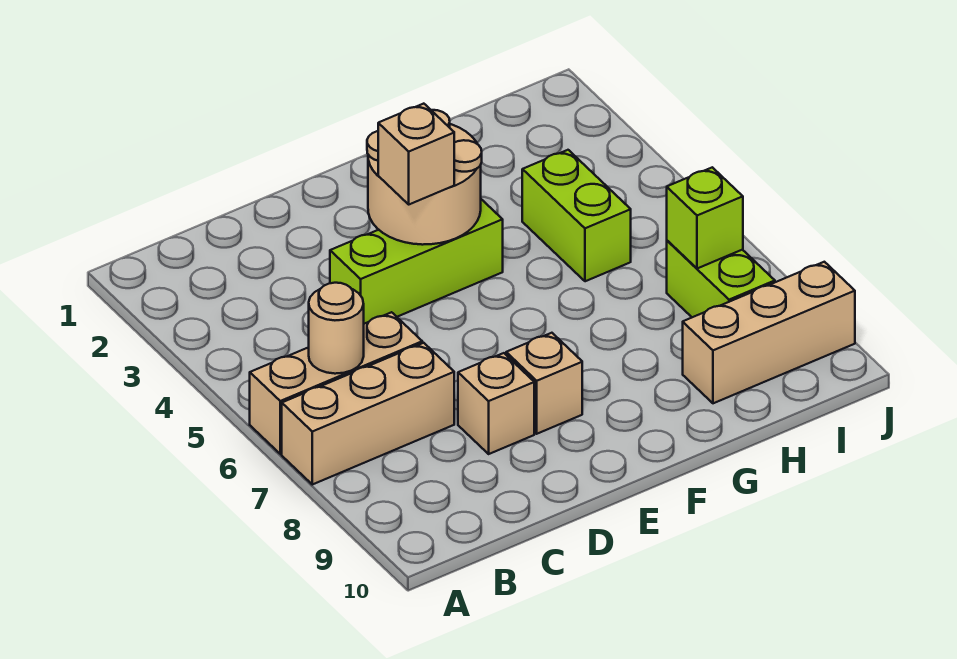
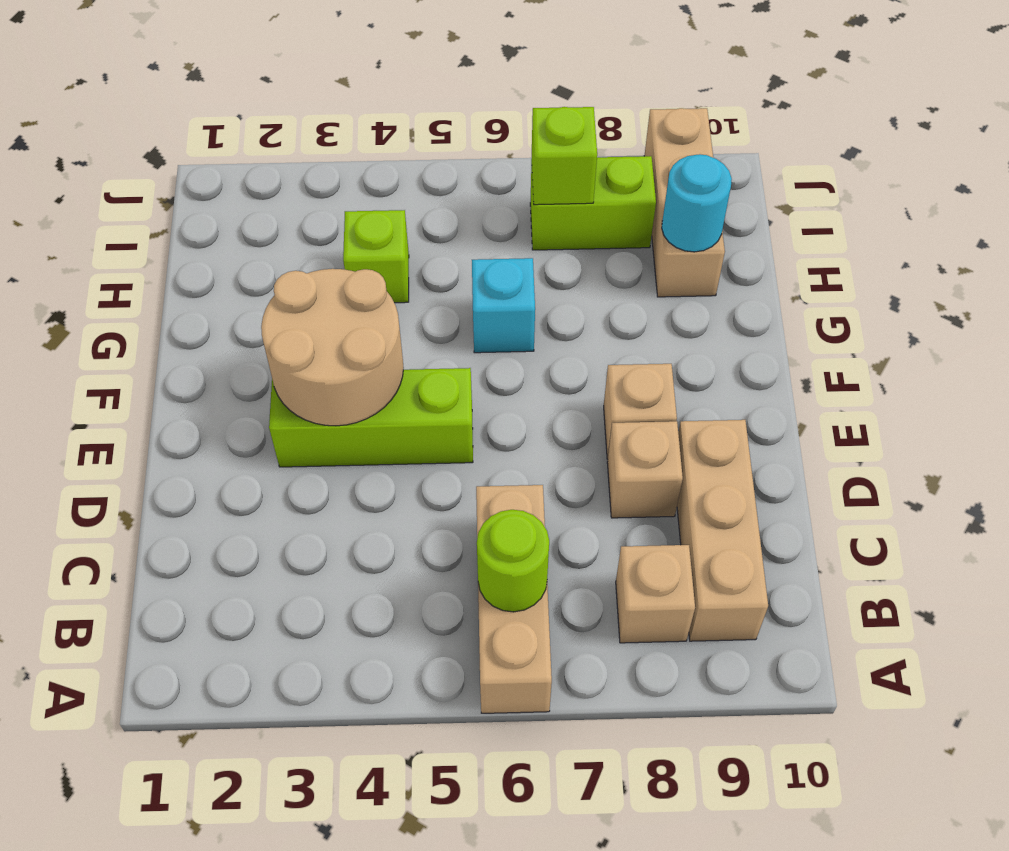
tan 1x3 brick [282,343,454,485] -> tan 1x3 brick moved to [677,420,768,641]
tan 1x1 round brick [309,283,364,374] -> lime 1x1 round brick [477,510,549,612]
lime 1x3 brick [330,199,503,324] -> lime 1x3 brick turned to [269,368,473,467]
tan 1x1 brick [378,104,454,204] -> tan 1x1 brick moved to [616,545,695,643]
none -> cyan 1x1 brick [472,258,535,353]
lime 1x2 brick [522,150,631,281] -> lime 1x1 brick [343,210,409,303]
none -> cyan 1x1 round brick [662,154,732,252]

